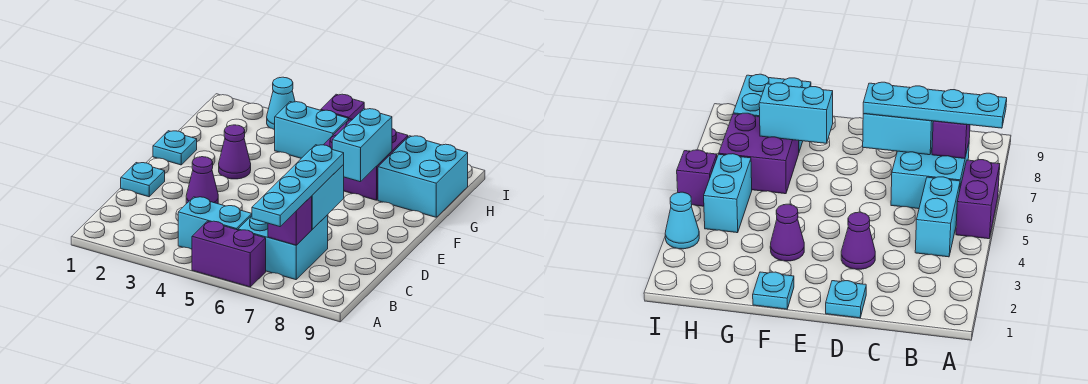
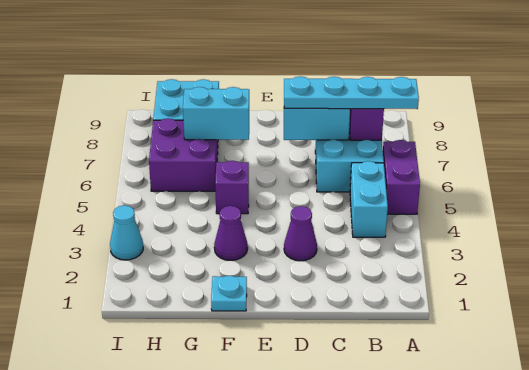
cyan 1x1 plate [121,163,165,197] -> none
cyan 1x2 brick [275,102,348,158] -> none
purple 1x1 brick [321,94,364,120] -> purple 1x1 brick moved to [215,161,249,214]

